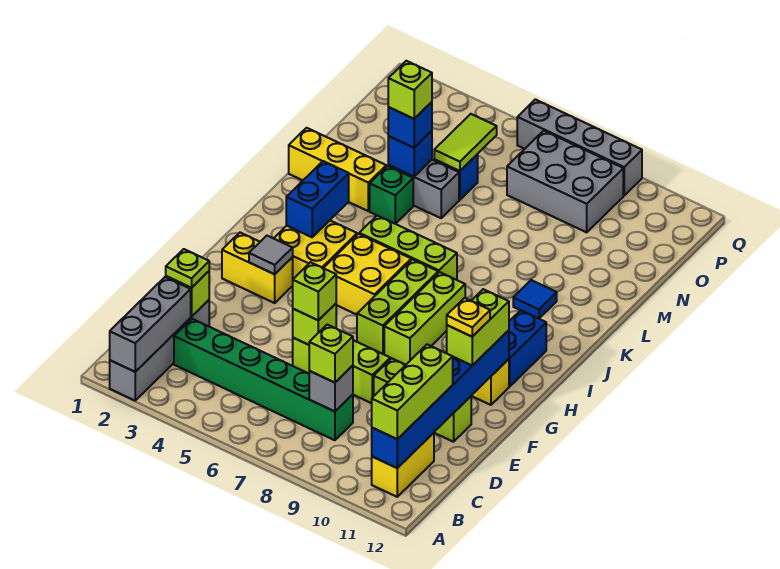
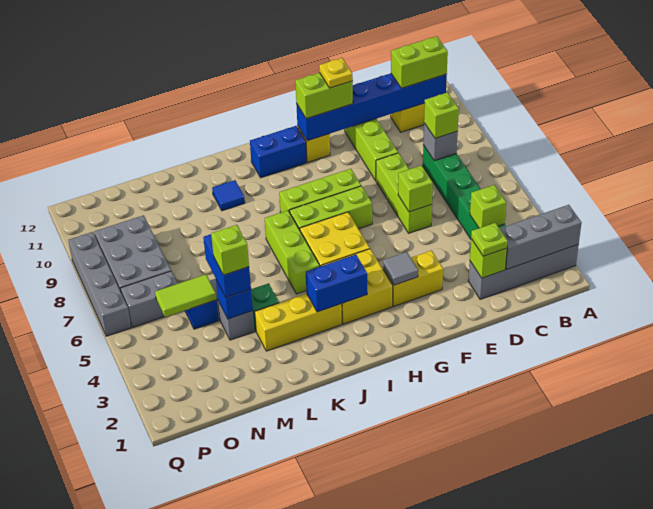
lime 1x3 brick [372,344,453,439] -> lime 1x2 brick [391,36,448,88]
lime 1x1 brick [293,262,336,320] -> lime 1x1 brick moved to [470,185,506,228]
yellow 1x2 brick [222,233,293,303] -> yellow 1x2 brick turned to [383,250,443,306]
yellow 1x3 brick [289,128,386,211] -> yellow 1x3 brick turned to [255,293,342,351]
blue 1x1 brick [388,102,432,148] -> blue 1x2 brick [203,234,251,297]
none -> grey 1x2 brick [120,271,178,327]

